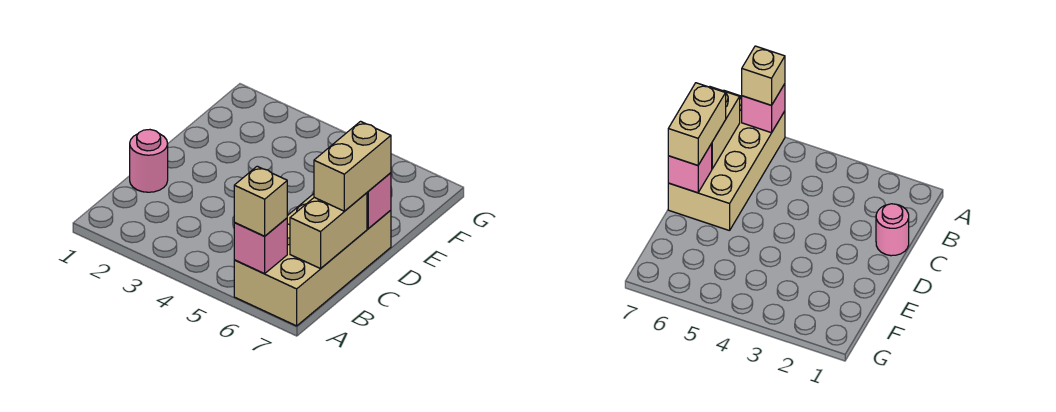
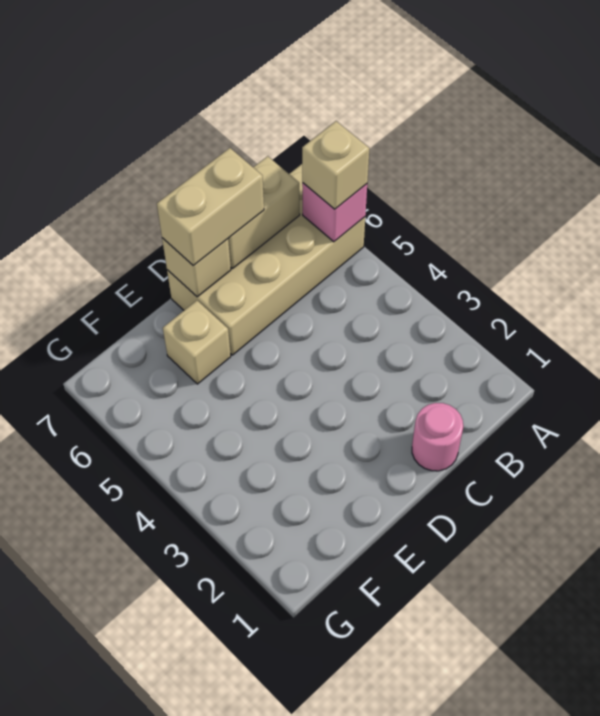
pink 1x1 brick [367,173,391,229] -> tan 1x1 brick [162,238,231,297]
none -> tan 1x1 brick [163,301,231,384]

